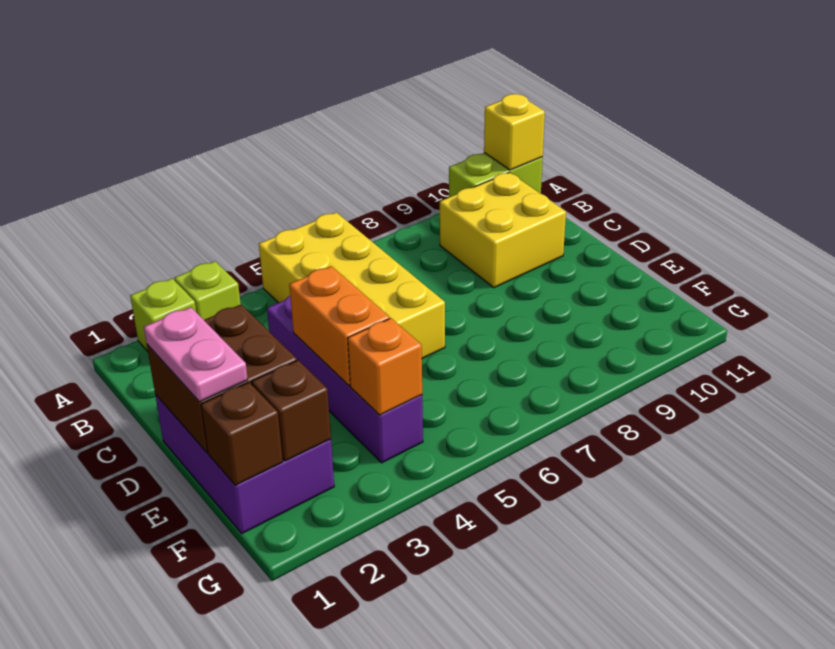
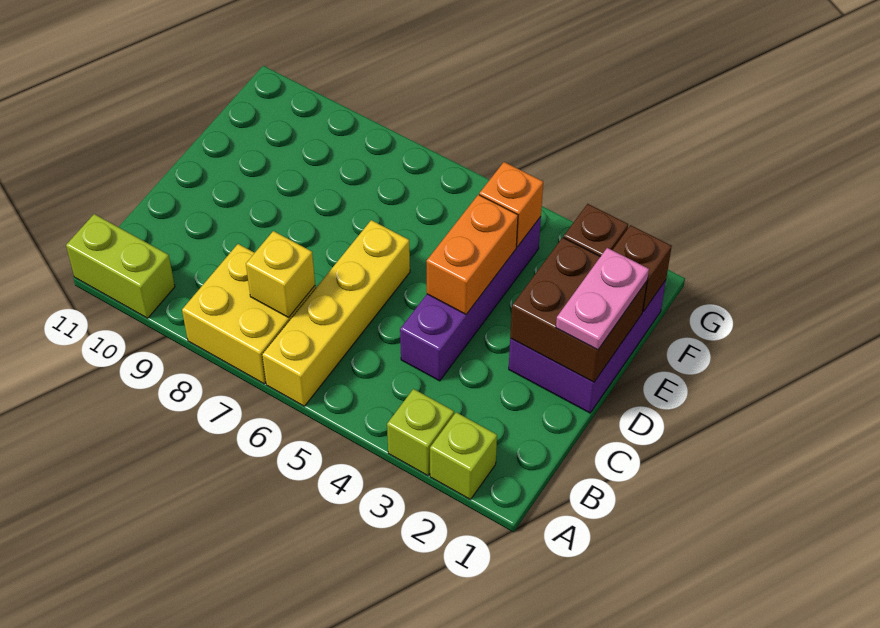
yellow 2x4 brick [259,212,445,358] -> yellow 1x4 brick [262,220,410,406]
yellow 1x1 brick [484,94,545,170] -> yellow 1x1 brick moved to [246,231,315,317]
yellow 2x2 brick [440,172,566,288] -> yellow 2x2 brick moved to [182,244,316,384]

